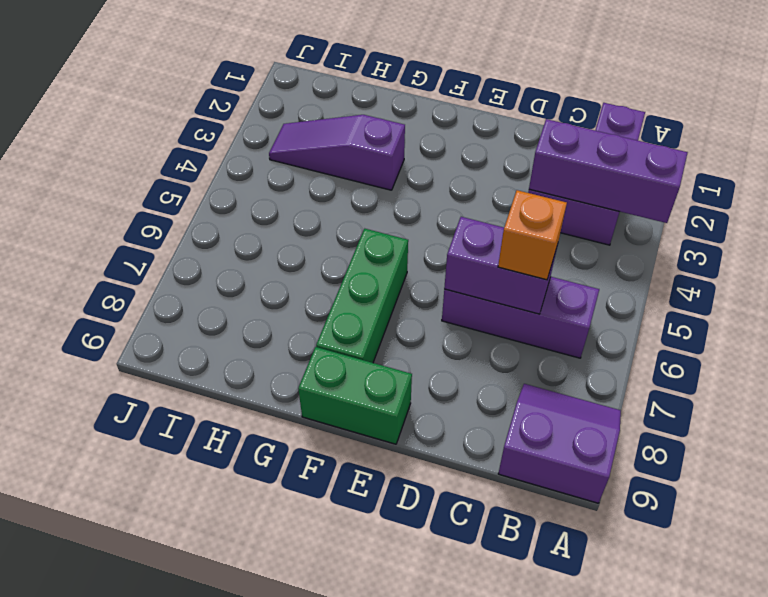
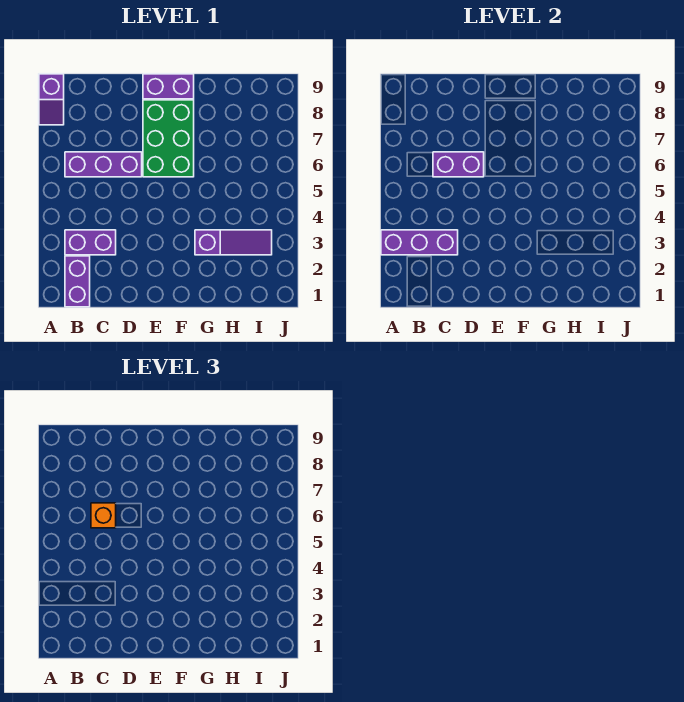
purple 2x2 slope [498,384,621,503] -> purple 1x2 slope [39,74,64,125]
green 1x2 brick [298,347,412,444] -> purple 1x2 brick [143,74,194,99]
green 1x3 brick [316,229,408,363] -> green 2x3 brick [143,100,194,177]

